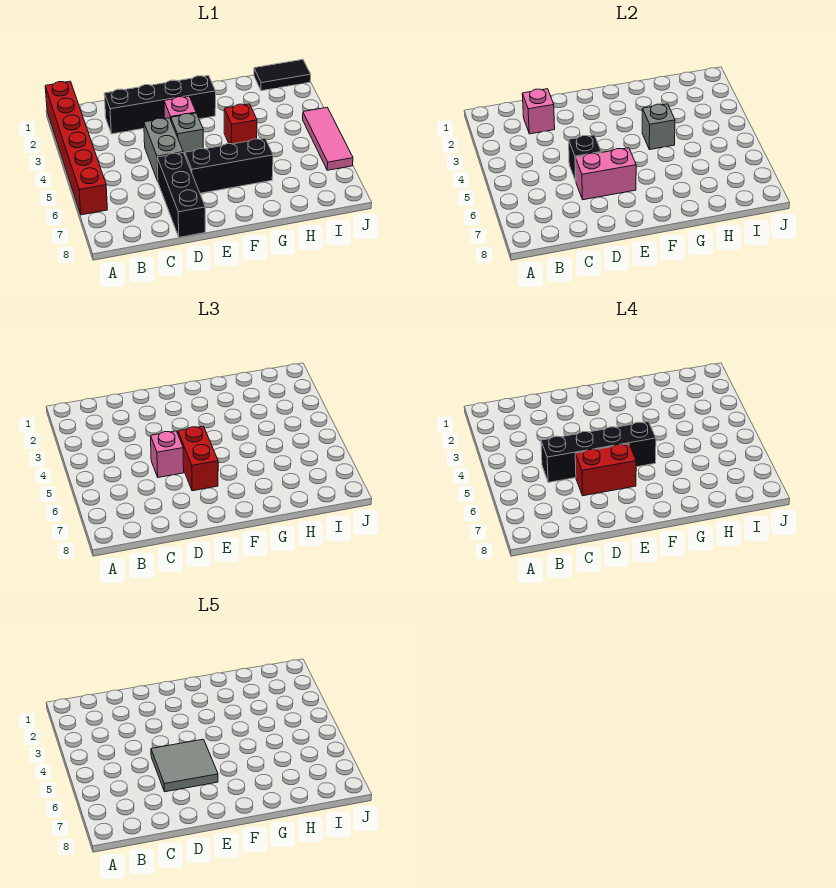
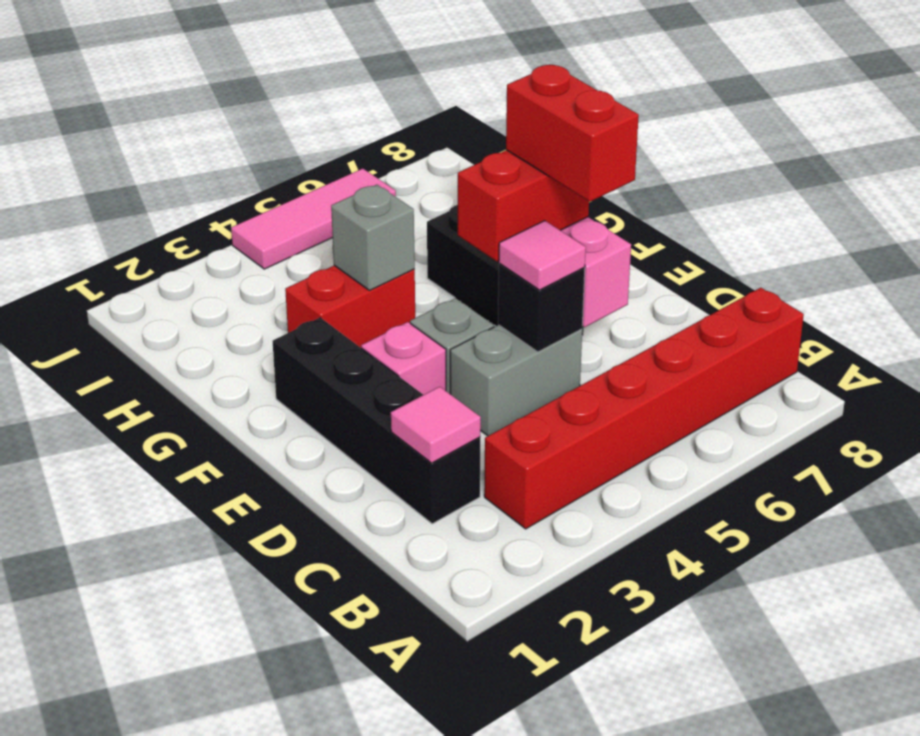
red 1x6 brick [45,81,107,215] -> red 1x6 brick moved to [484,288,804,529]
pink 1x1 brick [522,89,555,134] -> pink 1x1 tile [391,387,481,463]
black 1x4 brick [541,422,656,482] -> none
pink 1x1 brick [151,431,184,478] -> pink 1x1 tile [499,221,586,290]
grey 2x2 tile [151,739,218,792] -> none
black 1x3 brick [157,153,205,237] -> none
red 1x1 brick [224,104,257,144] -> red 1x2 brick [285,265,415,348]
black 1x2 tile [254,60,311,91] -> none

